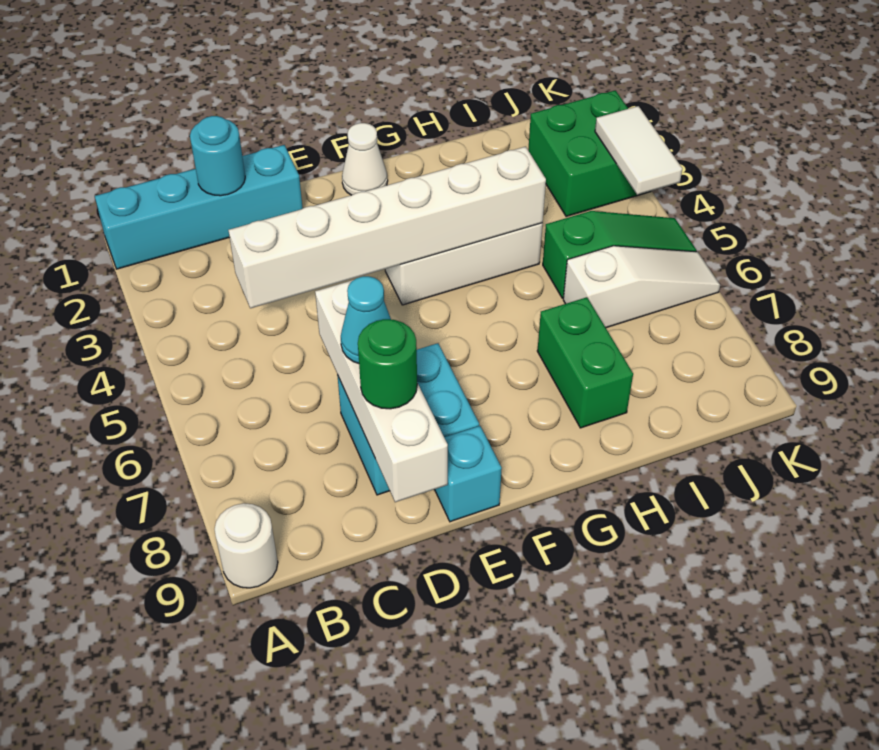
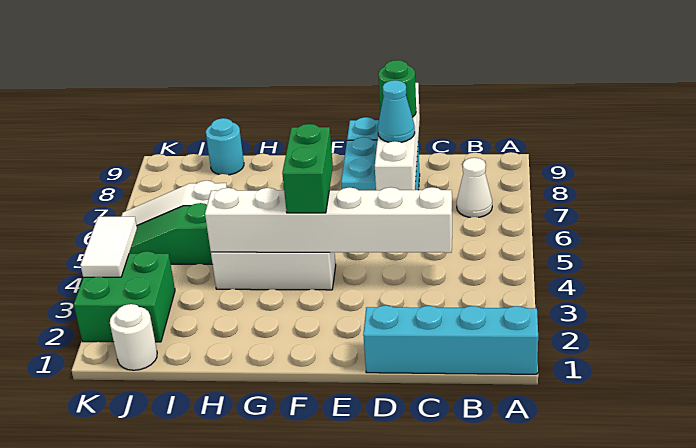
white 1x1 round brick [215,503,278,588] -> white 1x1 round brick moved to [110,304,157,370]
cyan 1x1 round brick [190,116,245,196] -> cyan 1x1 round brick moved to [206,118,244,175]
white 1x1 cone [342,123,388,195] -> white 1x1 cone moved to [457,158,492,217]
green 1x2 brick [537,297,633,428] -> green 1x2 brick moved to [282,124,333,213]

